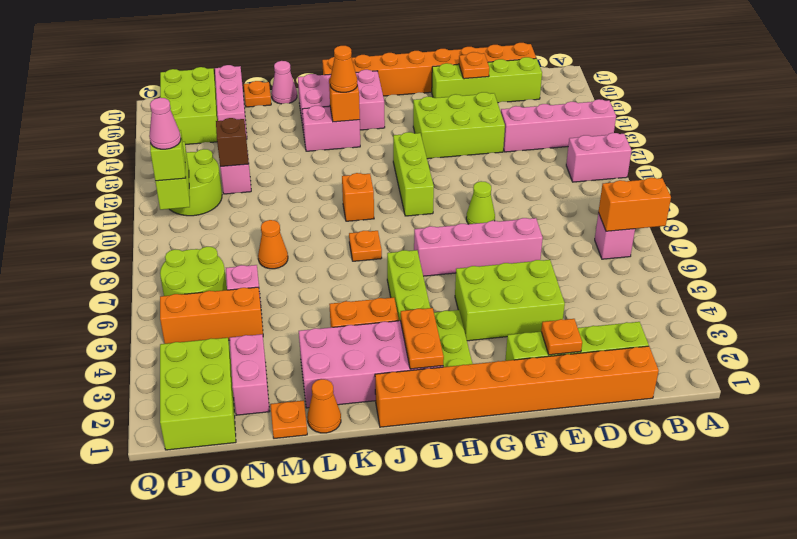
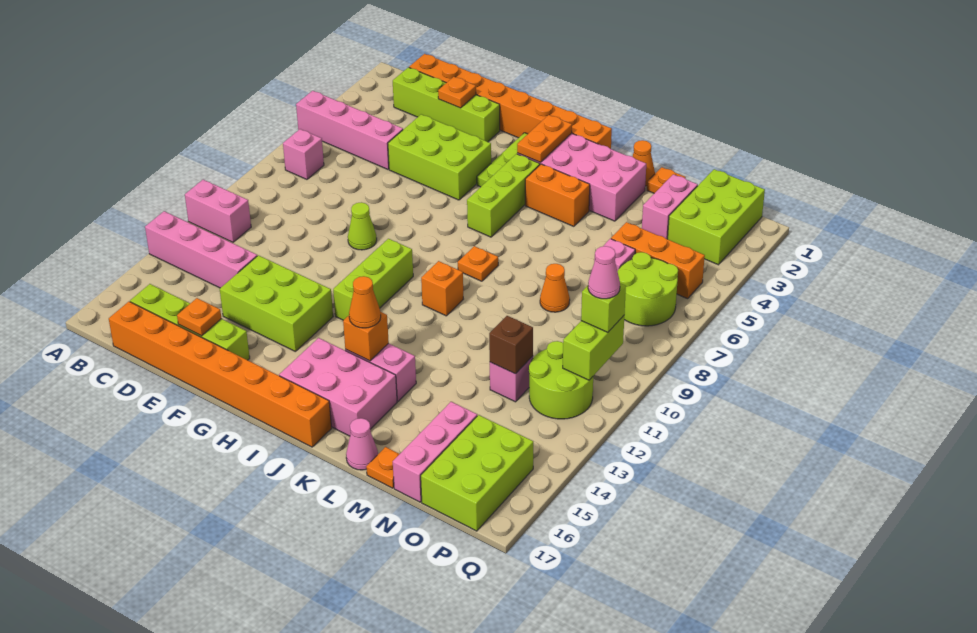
orange 1x2 brick [598,178,671,231] -> none
pink 1x4 brick [414,218,543,276] -> pink 1x4 brick moved to [296,91,403,169]

